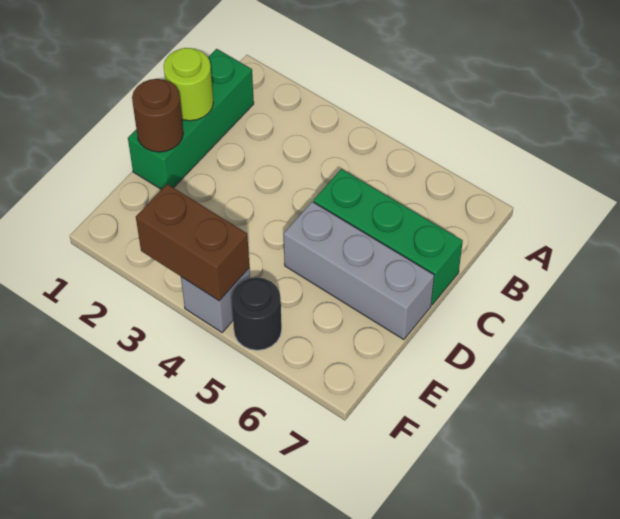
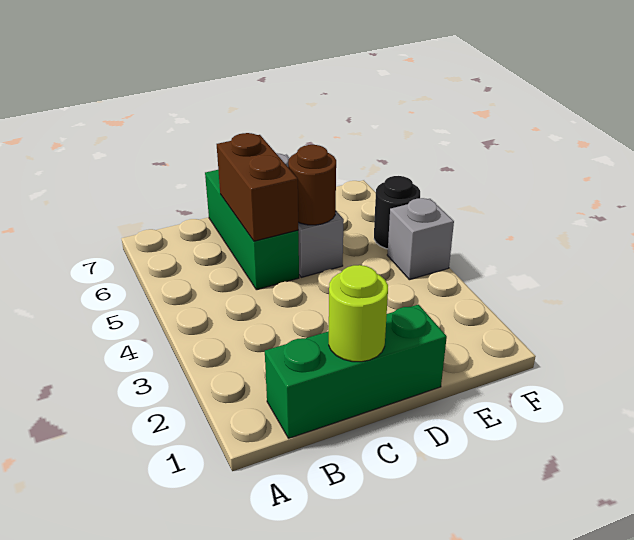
brown 1x1 round brick [132,79,183,152] -> brown 1x1 round brick moved to [288,145,336,225]
brown 1x2 brick [136,184,249,301] -> brown 1x2 brick moved to [217,133,298,241]

